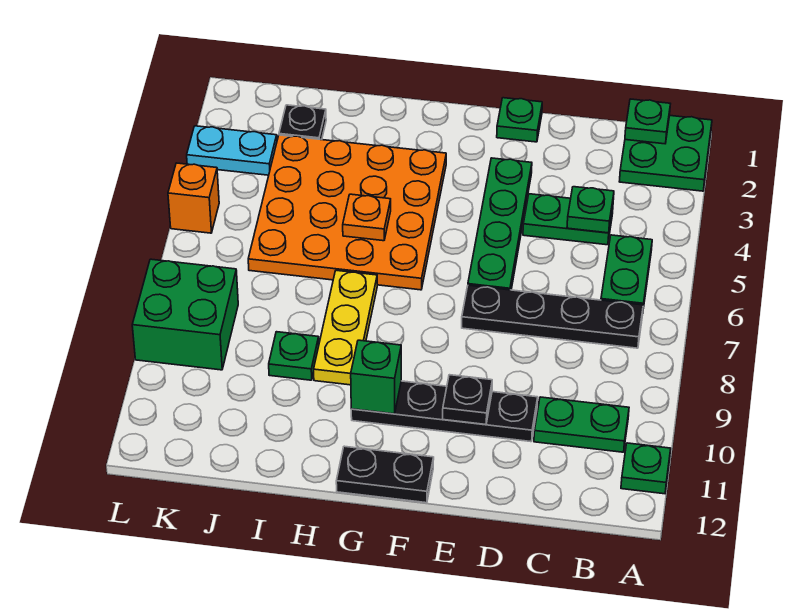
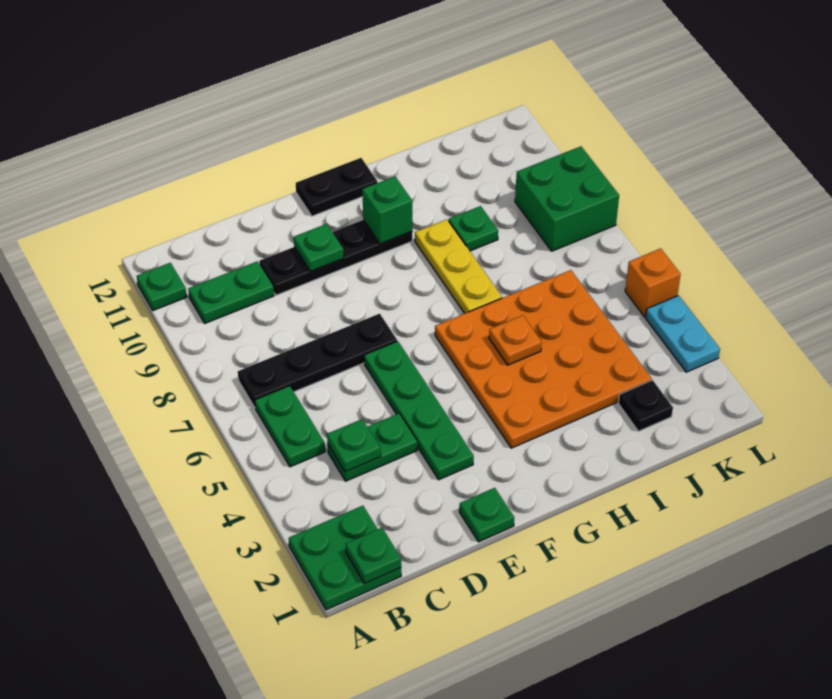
black 1x1 plate [443,375,492,424] -> green 1x1 plate [294,224,344,271]
cyan 1x2 plate [187,126,277,175] -> cyan 1x2 plate turned to [646,295,720,372]

